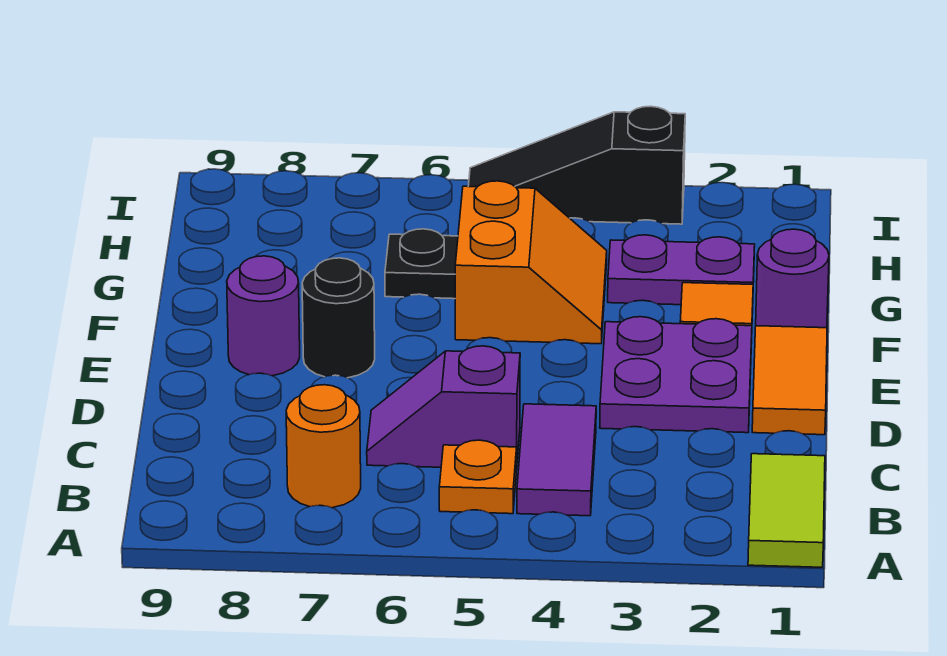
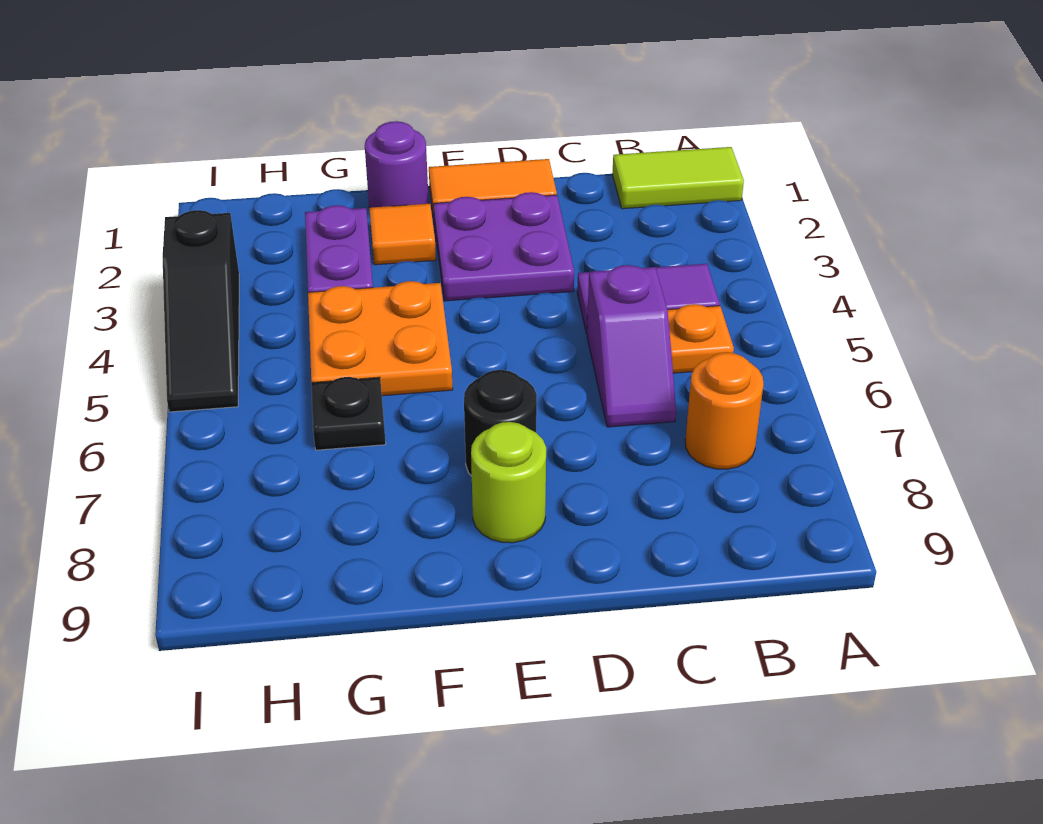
purple 1x1 round brick [227,256,300,376] -> lime 1x1 round brick [471,422,546,543]
orange 2x2 slope [455,181,607,344] -> orange 2x2 plate [308,281,453,396]

